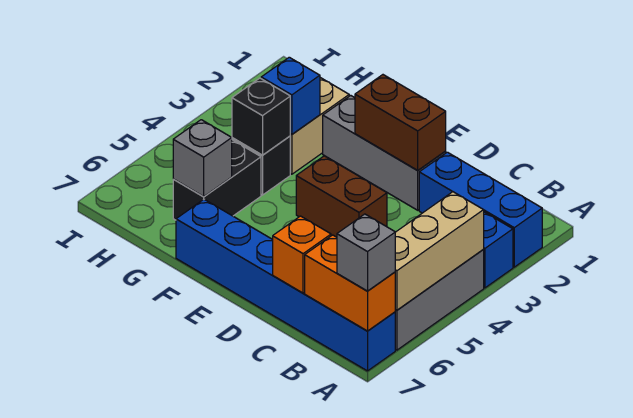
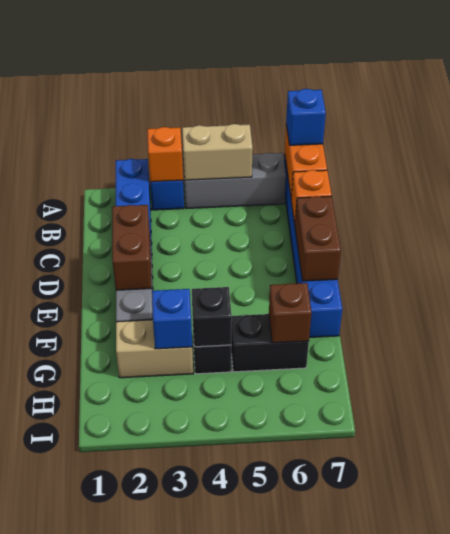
none -> orange 1x1 brick [147,127,183,182]
tan 1x3 brick [395,192,484,310] -> tan 1x2 brick [182,124,253,180]
grey 1x1 brick [337,214,395,291] -> blue 1x1 brick [286,89,326,145]
brown 1x2 brick [296,156,387,237] -> brown 1x2 brick moved to [295,196,341,281]
grey 1x1 brick [173,120,232,196] -> brown 1x1 brick [269,283,312,343]

